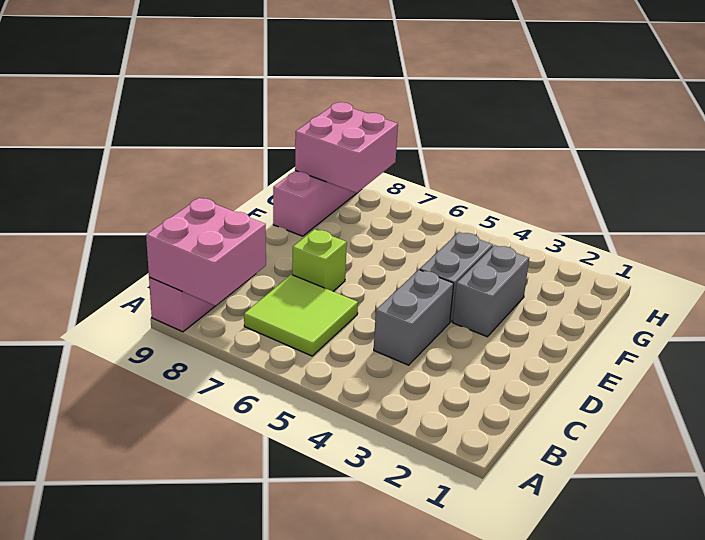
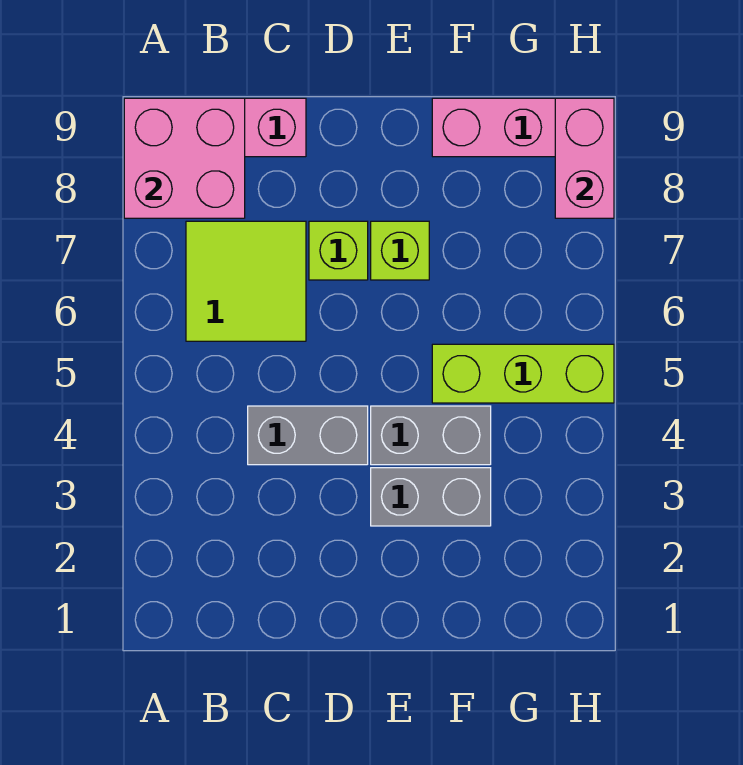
none -> lime 1x1 brick [371,221,429,280]
none -> lime 1x3 brick [432,344,614,403]
pink 2x2 brick [295,102,398,193] -> pink 1x2 brick [555,98,614,218]

